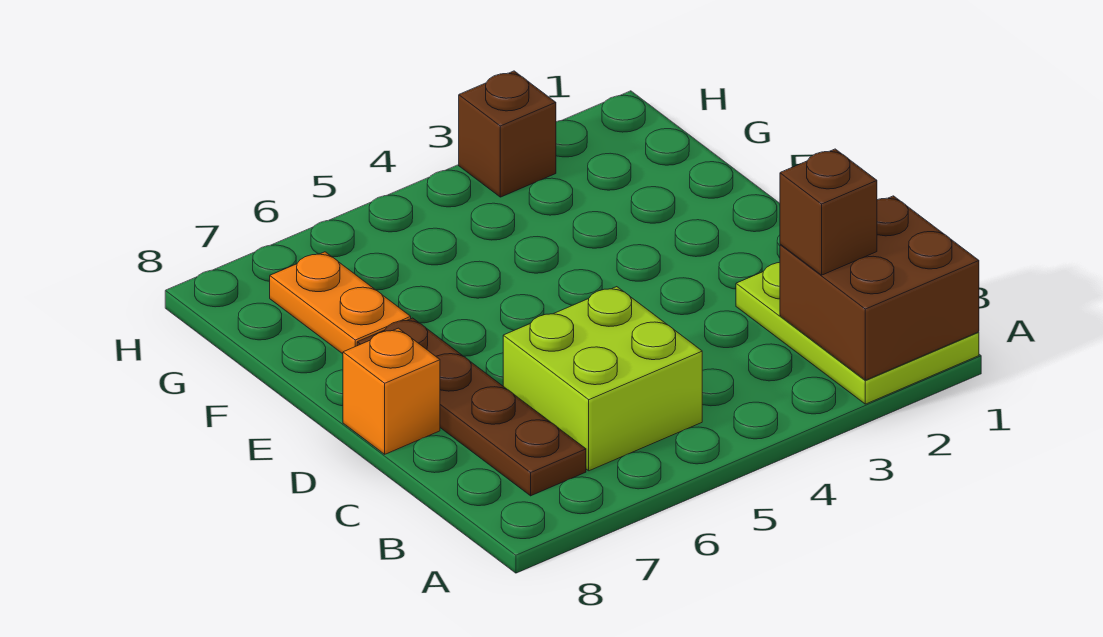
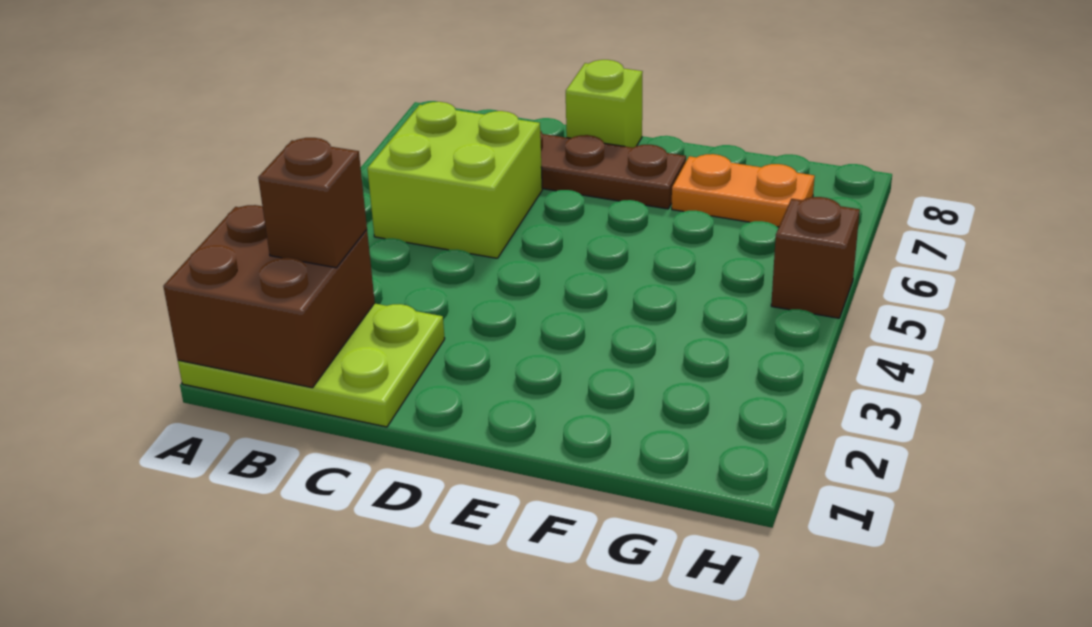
orange 1x1 brick [343,328,440,454] -> lime 1x1 brick [566,60,643,148]
brown 1x1 brick [459,71,556,197] -> brown 1x1 brick moved to [771,197,860,318]

